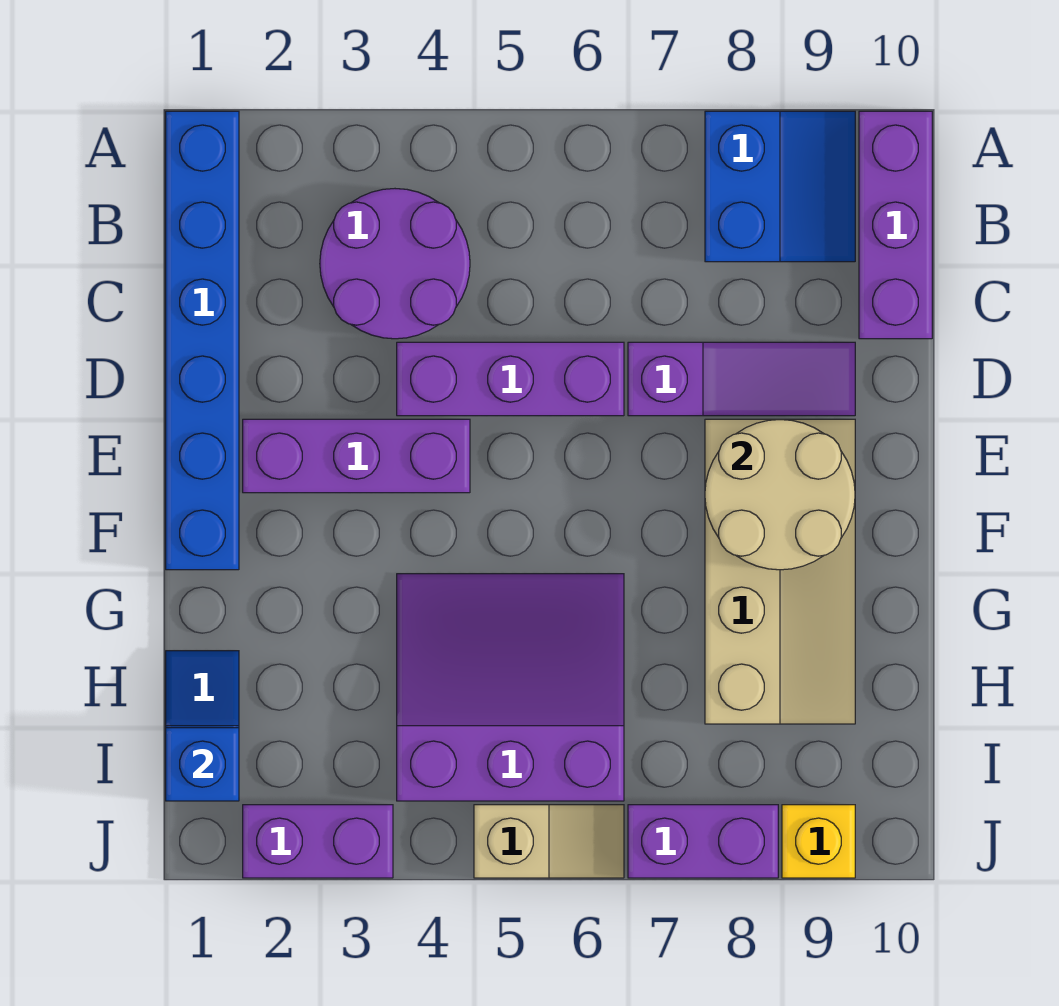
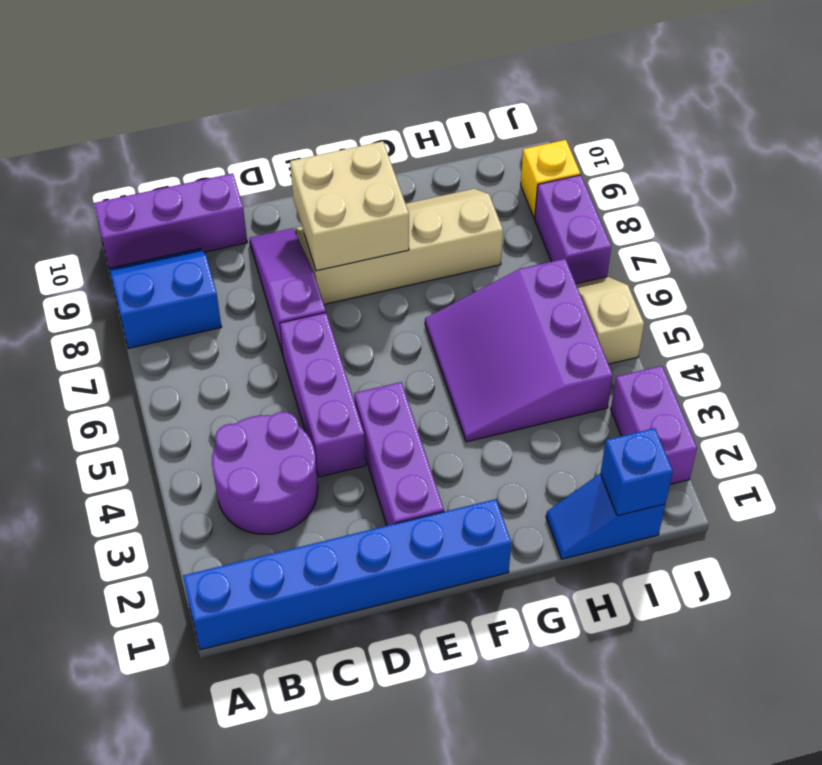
tan 2x2 round brick [705,420,855,570] -> tan 2x2 brick [290,141,409,271]

